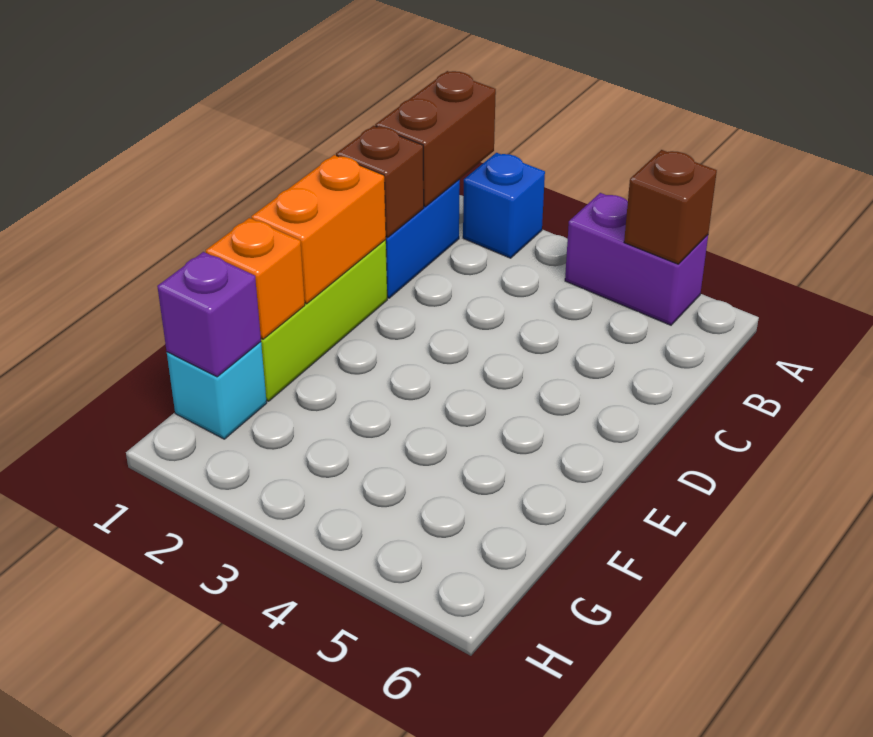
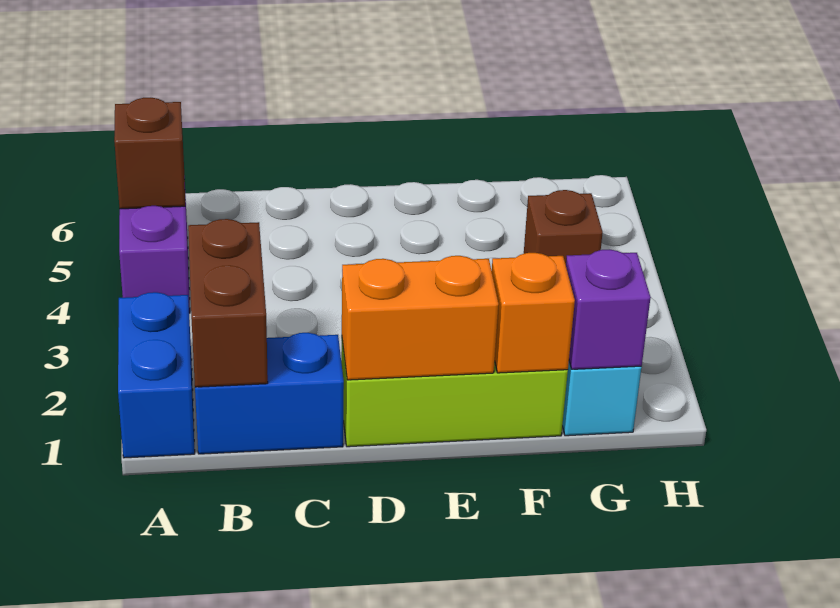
brown 1x2 brick [375,71,496,207] -> brown 1x2 brick turned to [188,219,268,387]
blue 1x1 brick [463,153,545,258] -> blue 1x2 brick [118,292,195,458]
brown 1x1 brick [336,126,424,237] -> brown 1x1 brick moved to [524,190,603,264]

